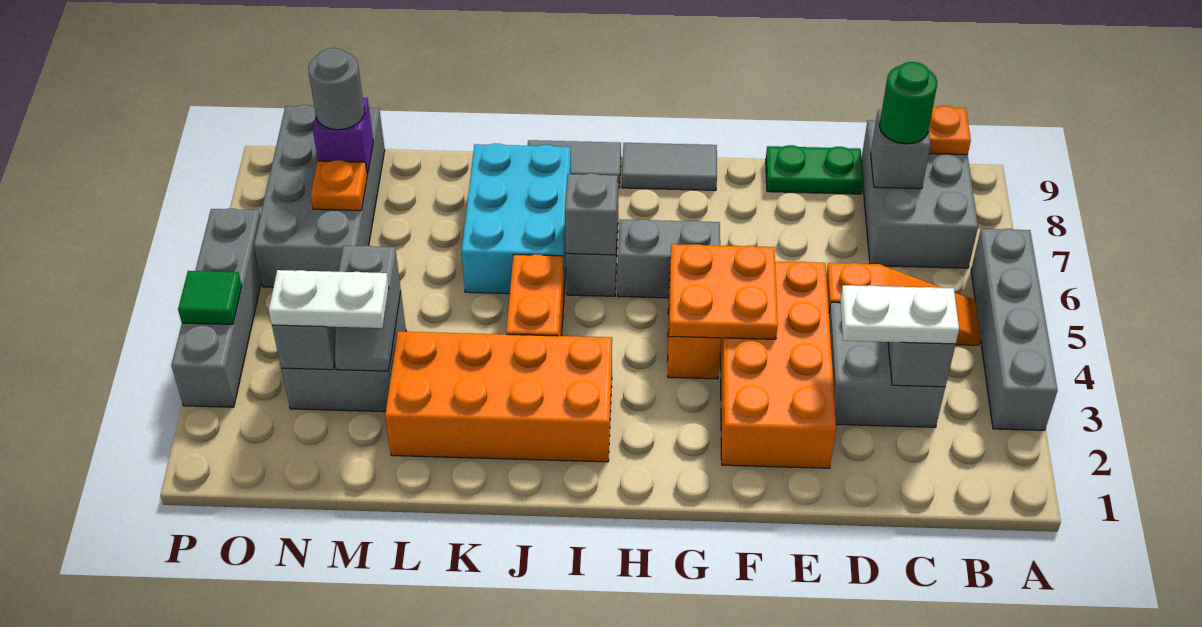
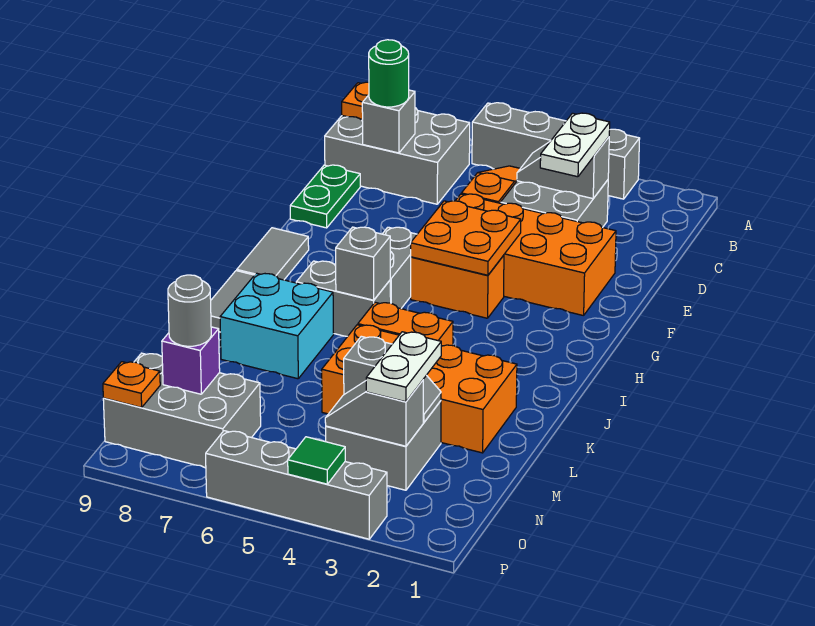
orange 2x4 brick [385,331,612,462] -> orange 2x4 brick turned to [322,325,517,453]
cyan 2x3 brick [462,143,571,294] -> cyan 2x2 brick [220,273,334,379]
grey 2x4 brick [254,105,385,287] -> grey 2x3 brick [103,353,261,468]
orange 1x1 plate [311,160,367,211] -> orange 1x1 plate moved to [103,362,160,408]

